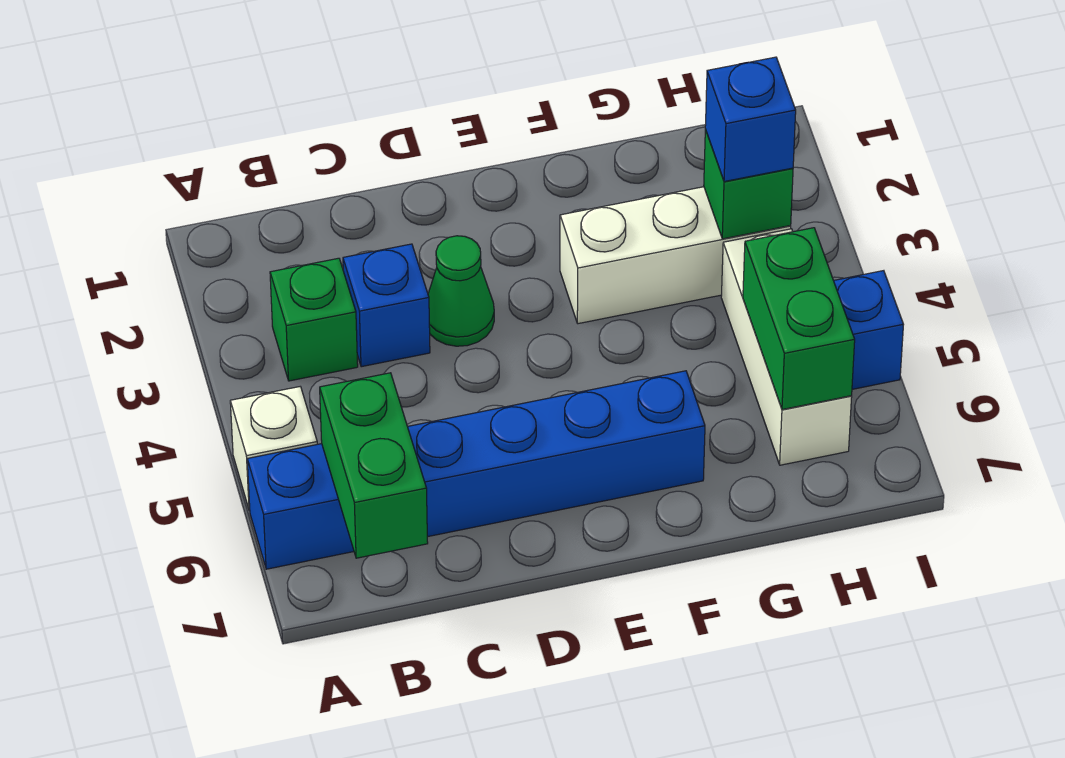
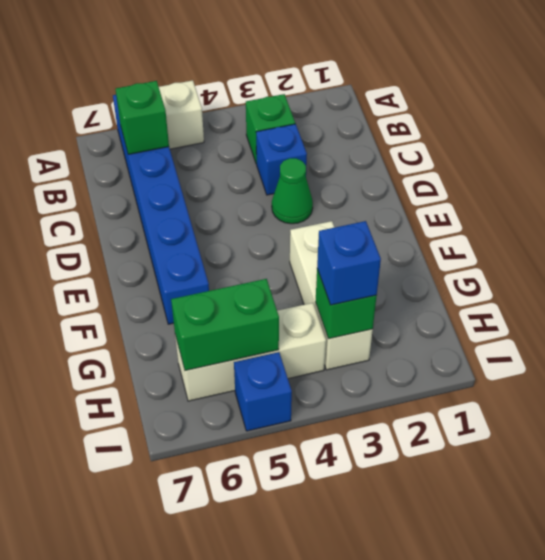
green 1x2 brick [320,373,428,558] -> green 1x1 brick [116,81,169,154]

